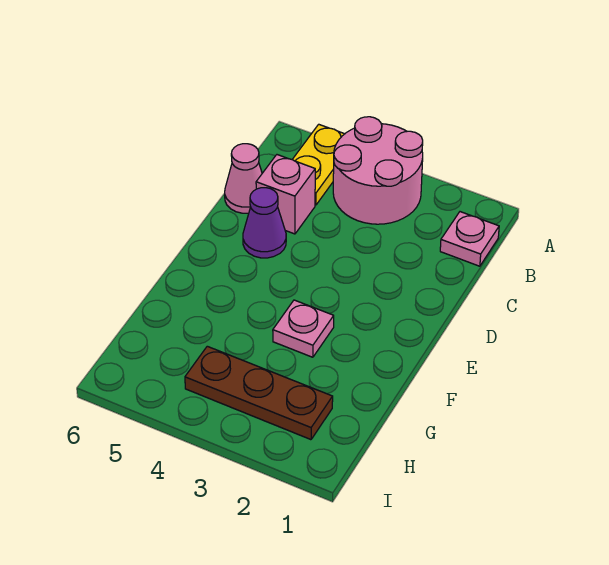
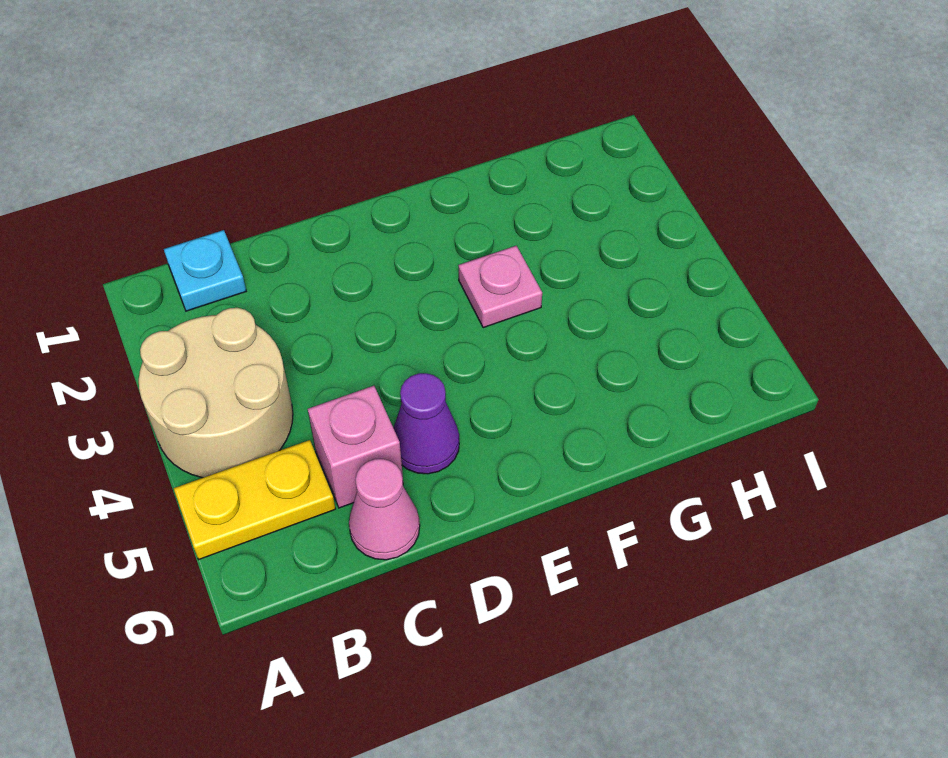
pink 2x2 round brick [333,117,423,224] -> tan 2x2 round brick [139,308,293,478]
pink 1x1 plate [440,212,499,266] -> cyan 1x1 plate [164,230,246,311]
brown 1x3 plate [185,346,333,440] -> none

